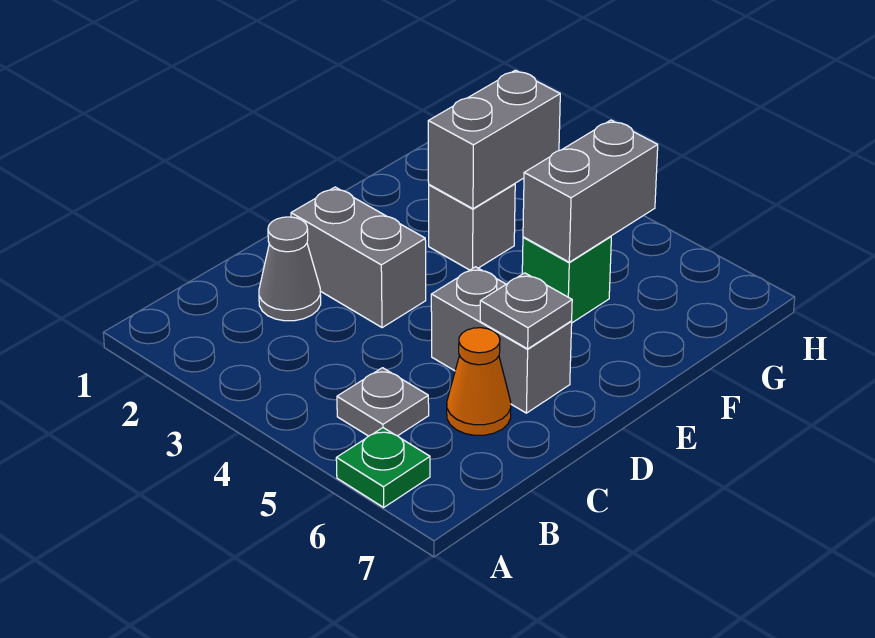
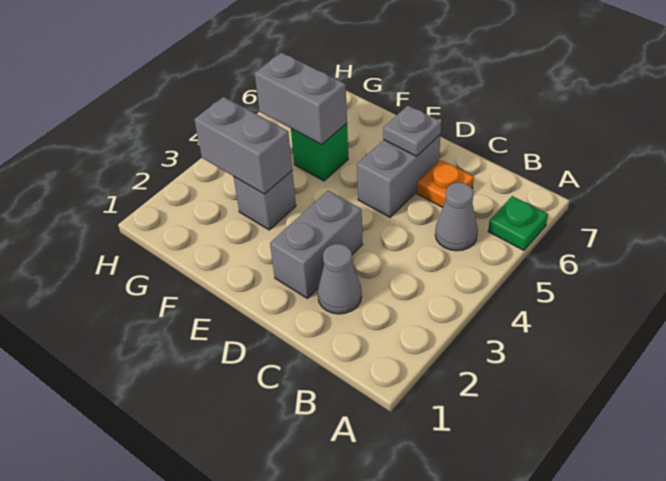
grey 1x1 plate [337,368,429,436] -> grey 1x1 cone [435,183,478,251]
orange 1x1 cone [447,328,511,435] -> orange 1x1 plate [417,160,474,207]

